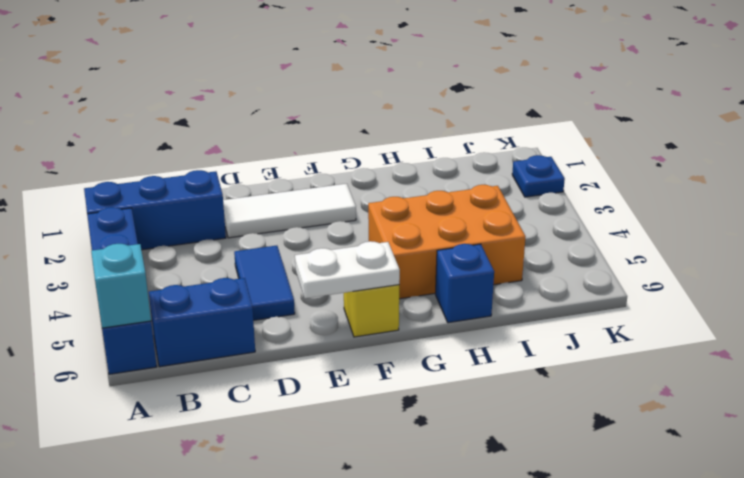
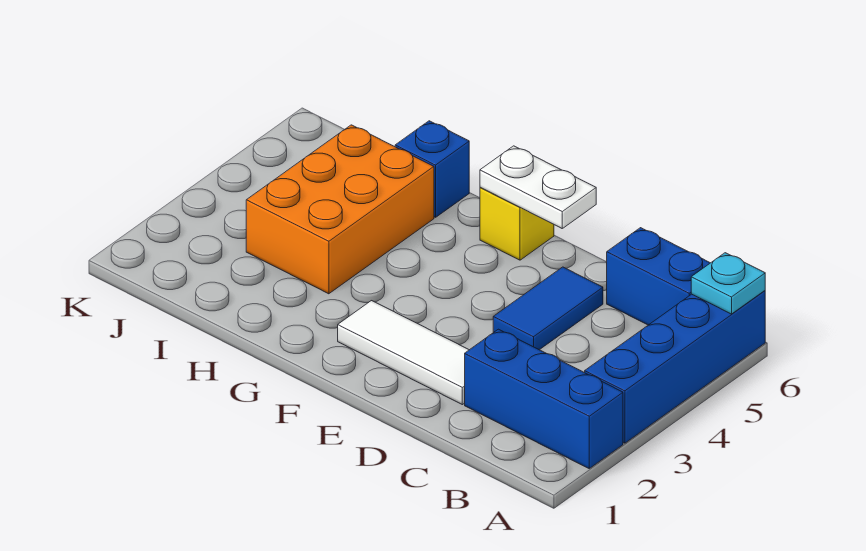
cyan 1x1 brick [91,244,151,328] -> cyan 1x1 plate [691,253,765,314]
orange 2x3 brick [368,185,526,299] -> orange 2x3 brick turned to [246,125,434,294]
blue 1x1 plate [512,155,565,197] -> none

